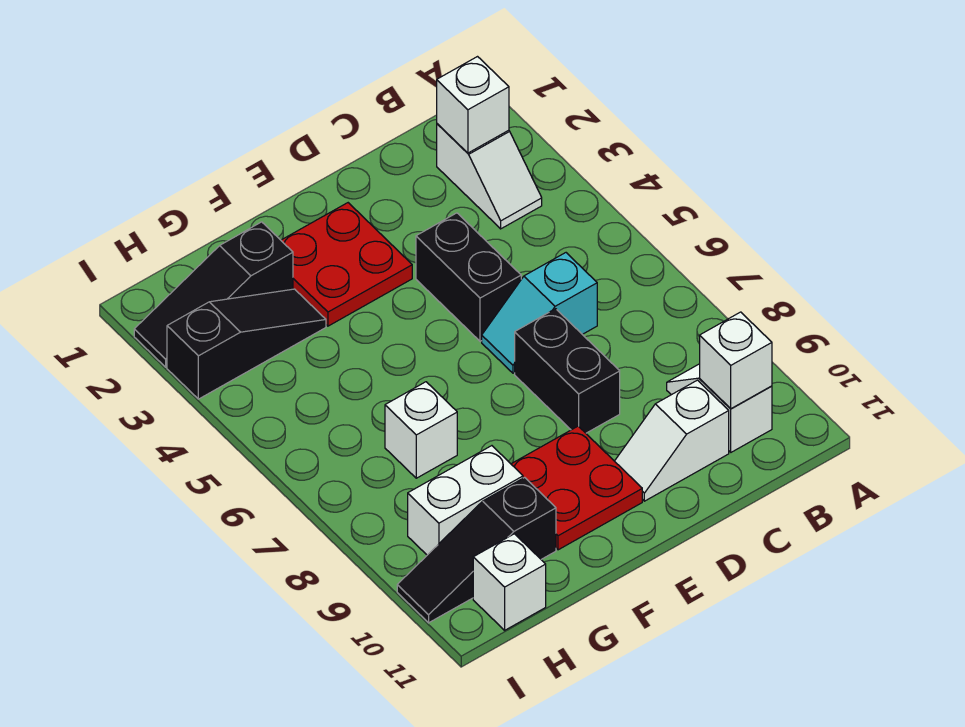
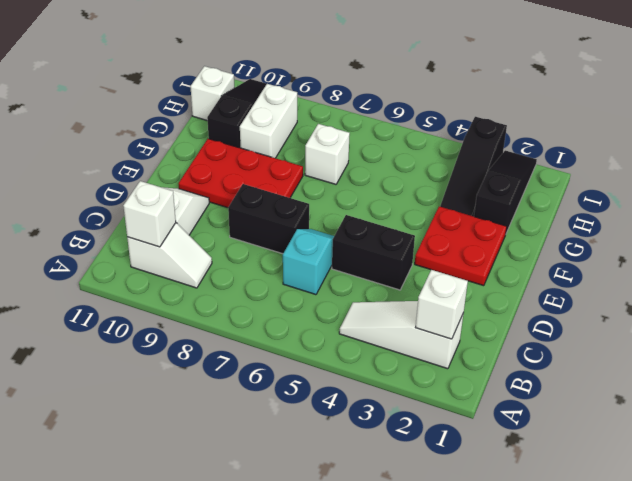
white 1x2 slope [437,124,542,229] -> white 1x3 slope [339,301,464,369]
red 2x2 plate [511,426,642,550] -> red 2x3 plate [179,139,303,208]

